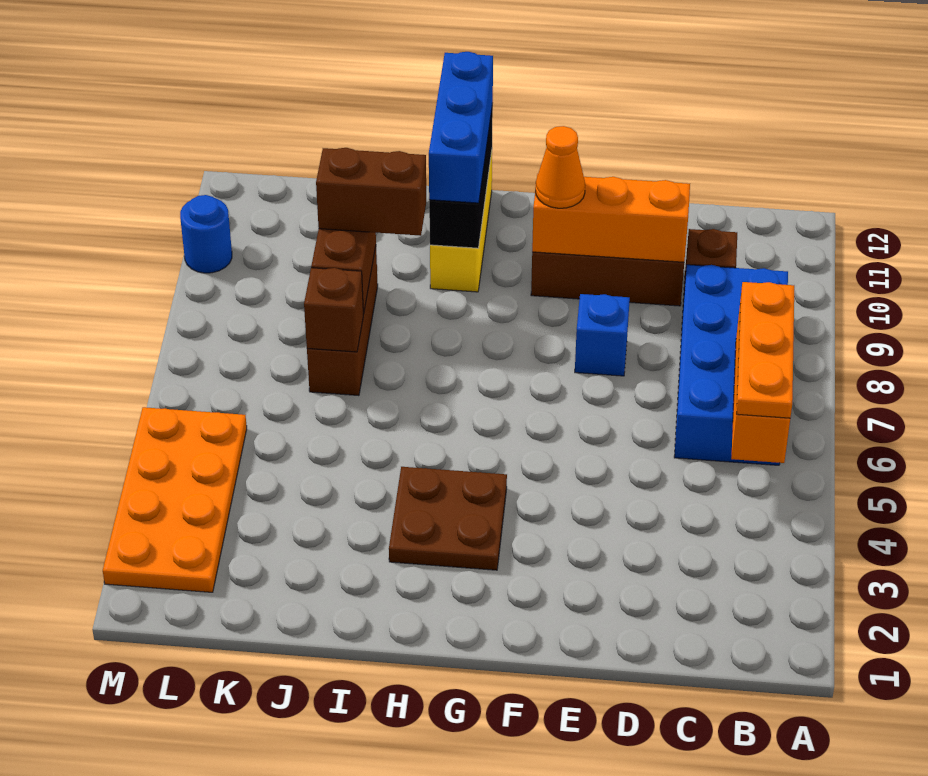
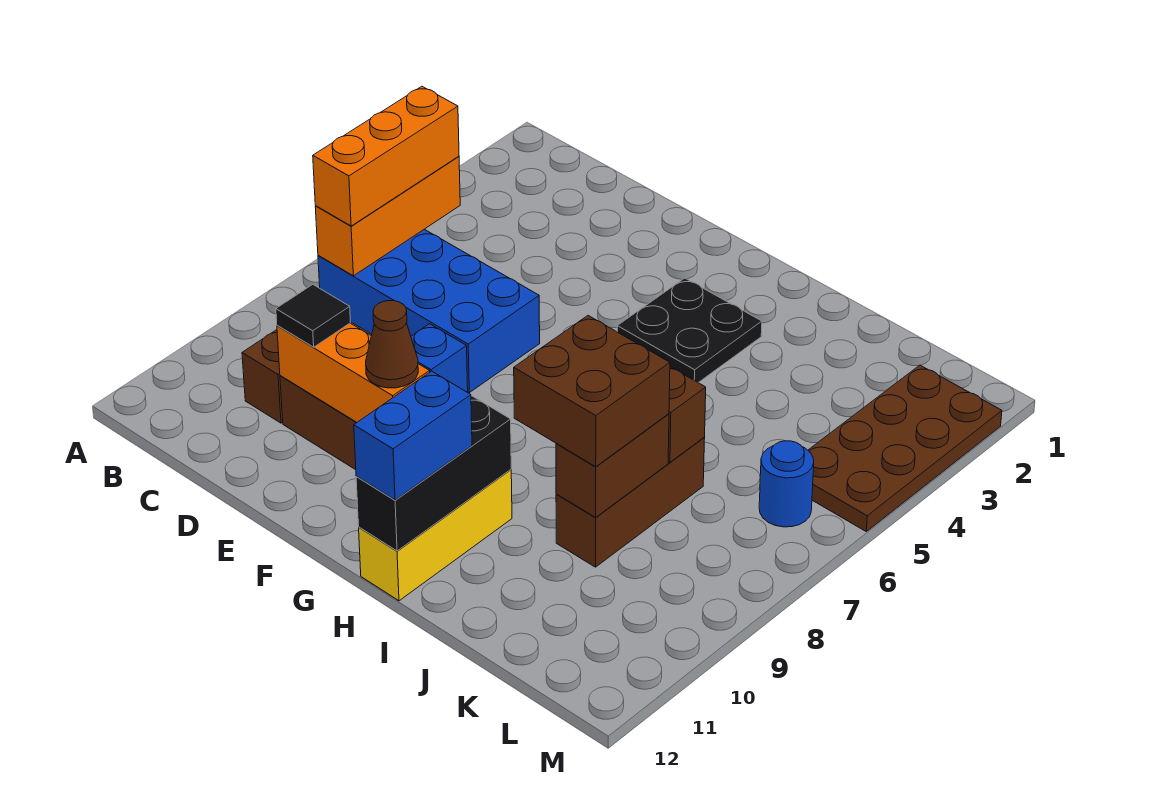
orange 1x3 plate [736,282,794,418] -> orange 1x3 brick [313,86,459,226]
blue 2x4 brick [674,265,788,465] -> blue 2x4 brick turned to [318,229,540,393]
none -> black 1x1 tile [276,285,351,347]
orange 1x1 cone [535,126,585,208] -> brown 1x1 cone [366,301,418,388]
brown 2x2 plate [389,467,507,570] -> black 2x2 plate [617,278,762,383]
blue 1x3 brick [429,52,493,203] -> blue 1x2 brick [354,371,472,500]
brown 1x2 brick [316,148,426,236] -> brown 2x2 brick [514,316,670,467]
orange 2x4 plate [103,407,247,592] -> brown 2x4 plate [808,365,1002,531]
blue 1x1 round brick [180,195,232,273] -> blue 1x1 round brick moved to [759,441,814,527]

